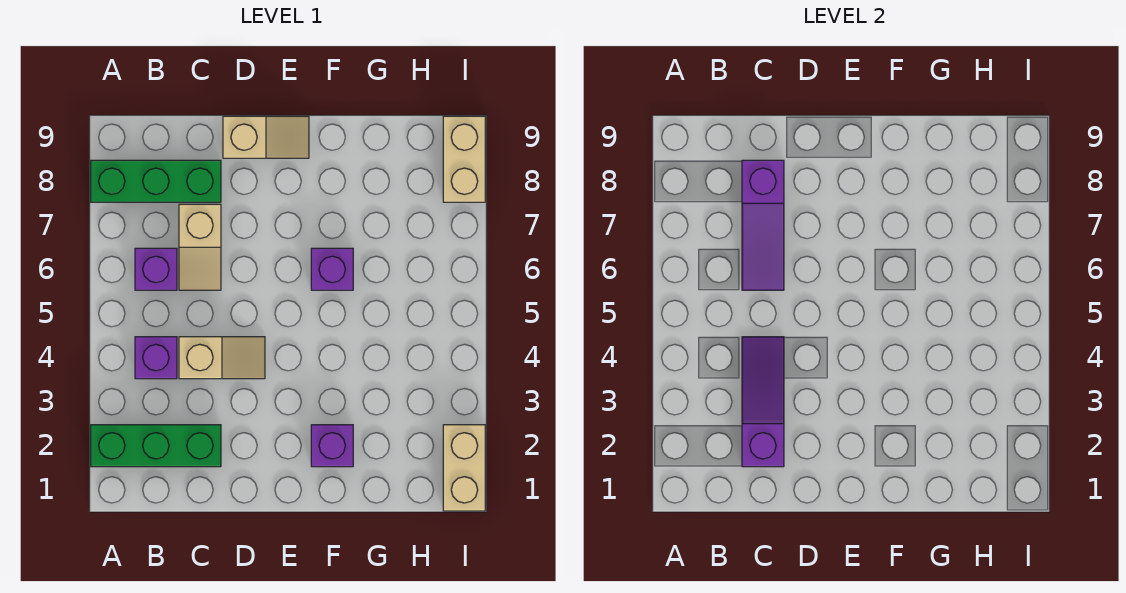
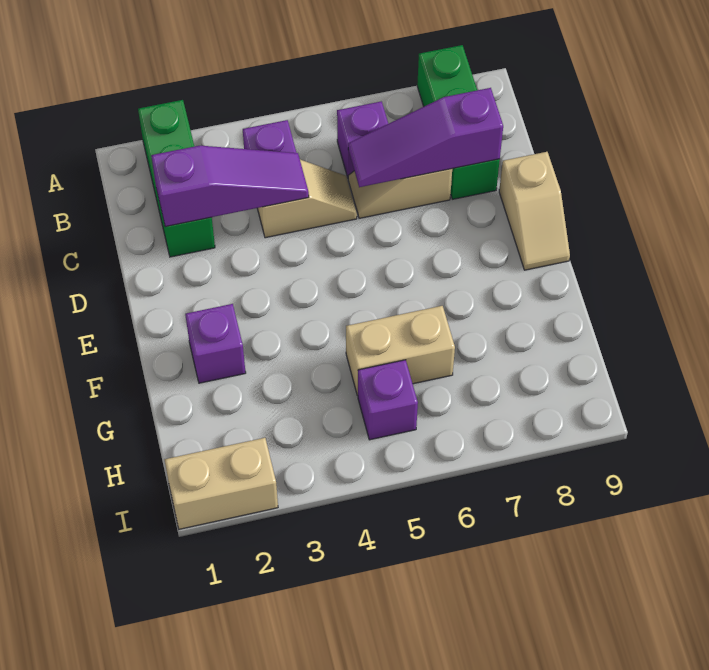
tan 1x2 slope [179,337,265,379] -> tan 1x2 slope turned to [257,160,357,238]
purple 1x1 brick [311,248,353,290] -> purple 1x1 brick moved to [358,360,418,440]
tan 1x2 brick [443,116,485,202] -> tan 1x2 brick moved to [346,306,455,396]

